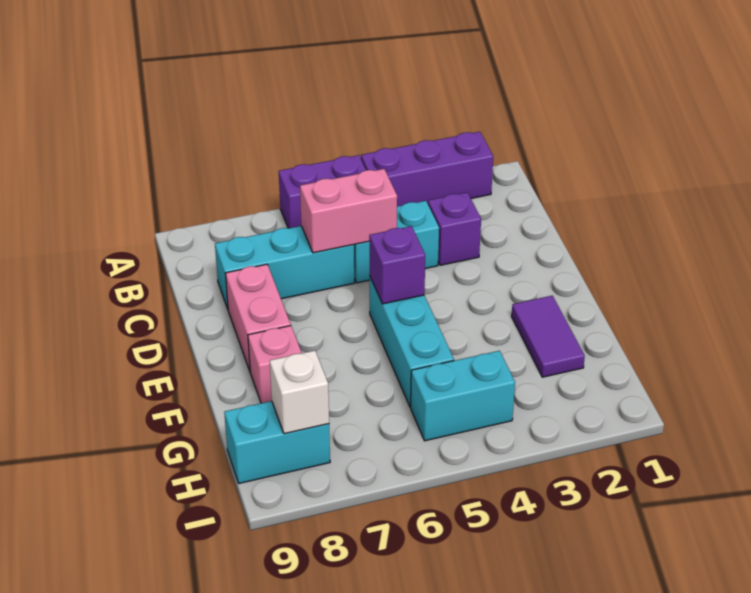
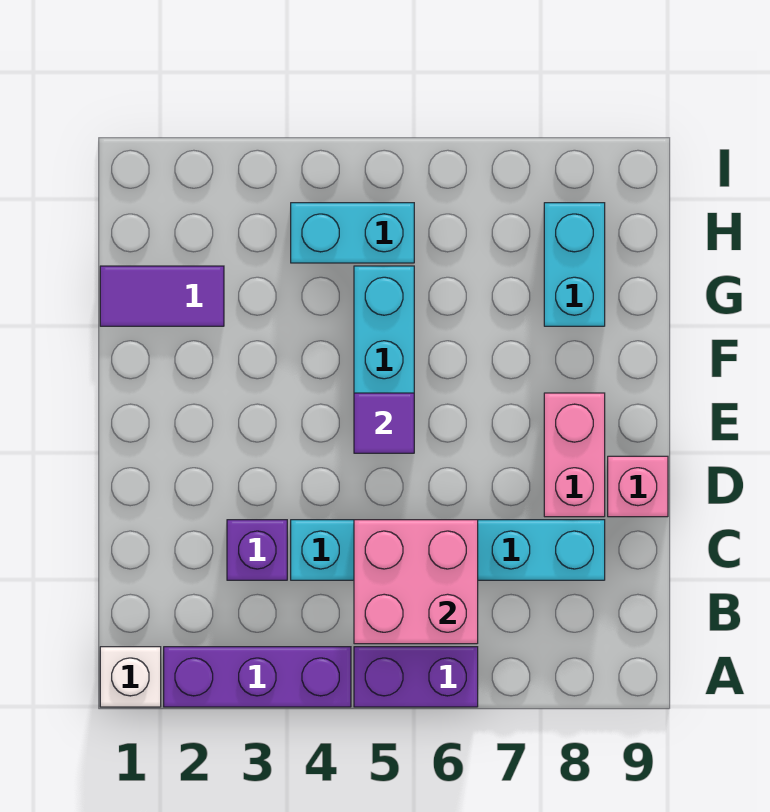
pink 1x2 brick [300,169,397,253] -> pink 2x2 brick [354,520,478,644]
purple 1x1 brick [369,226,425,304] -> purple 1x1 tile [354,393,414,453]
purple 1x2 tile [512,296,585,377] -> purple 1x2 tile turned to [100,266,224,326]
pink 1x1 brick [248,326,302,403] -> pink 1x1 brick moved to [608,456,668,517]
cyan 1x2 brick [224,401,330,483] -> cyan 1x2 brick turned to [544,203,605,326]
white 1x1 brick [270,351,329,434] -> white 1x1 brick moved to [100,647,161,707]

